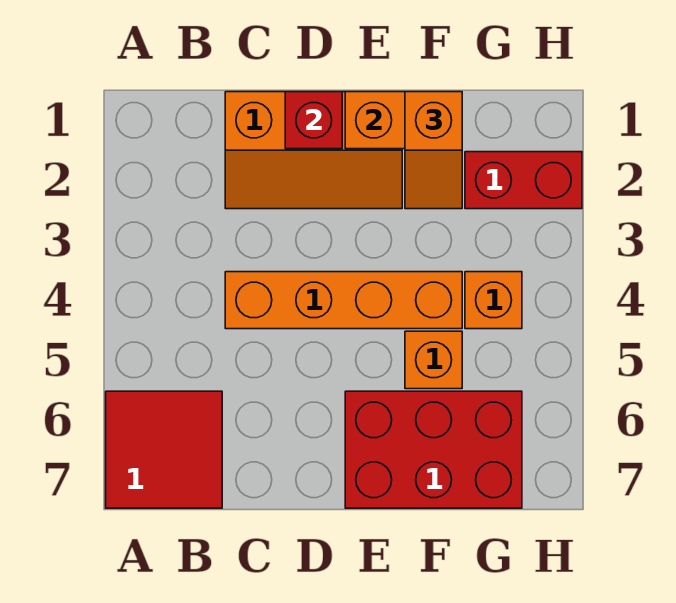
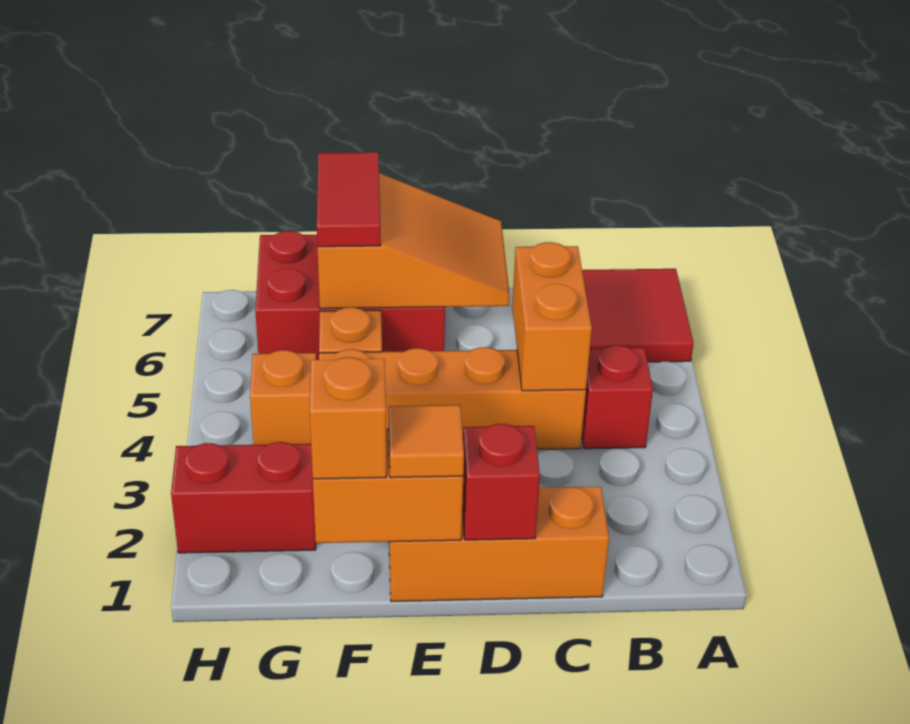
none -> red 1x1 brick [582,345,653,449]
none -> orange 1x2 brick [512,242,592,391]
none -> orange 2x3 slope [318,173,510,309]
none -> orange 1x1 tile [389,405,464,478]
none -> red 1x2 tile [317,152,381,247]

